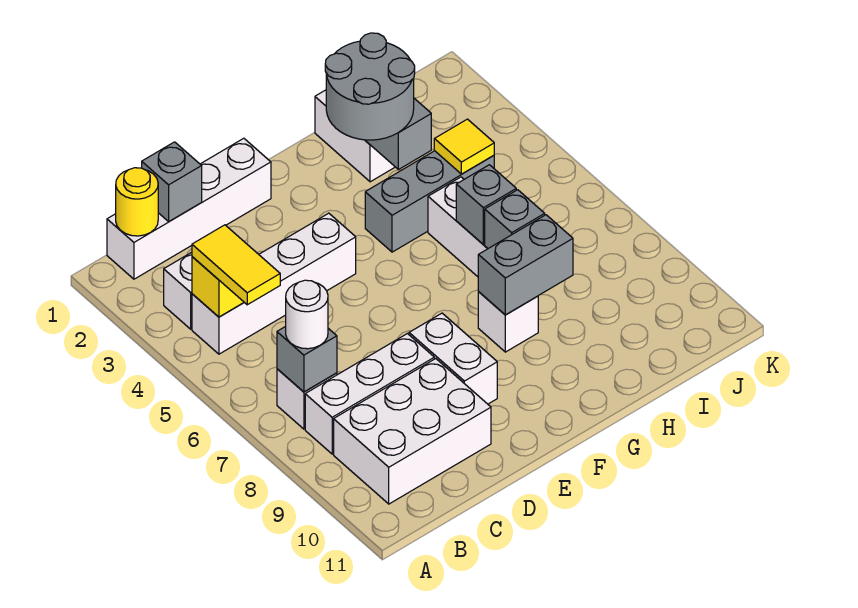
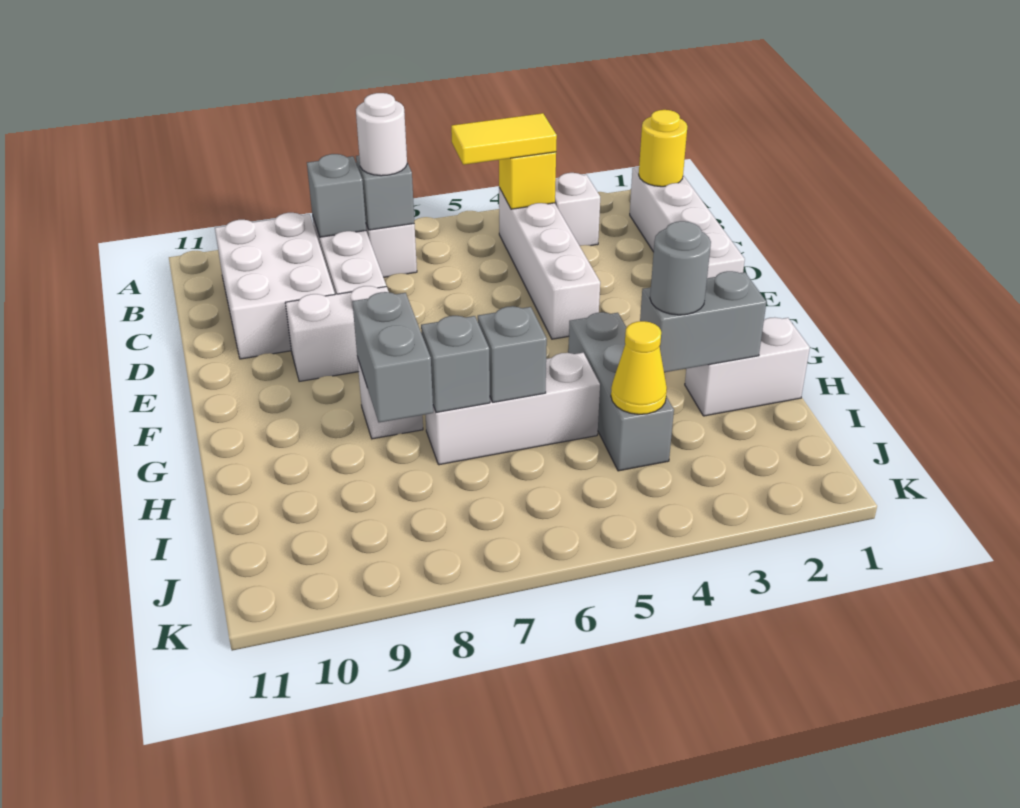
grey 1x1 brick [142,142,202,221] -> grey 1x1 brick moved to [307,154,366,237]
grey 2x2 round brick [325,33,415,140] -> grey 1x1 round brick [650,221,711,315]
yellow 1x1 tile [434,119,494,174] -> yellow 1x1 cone [611,321,667,414]

